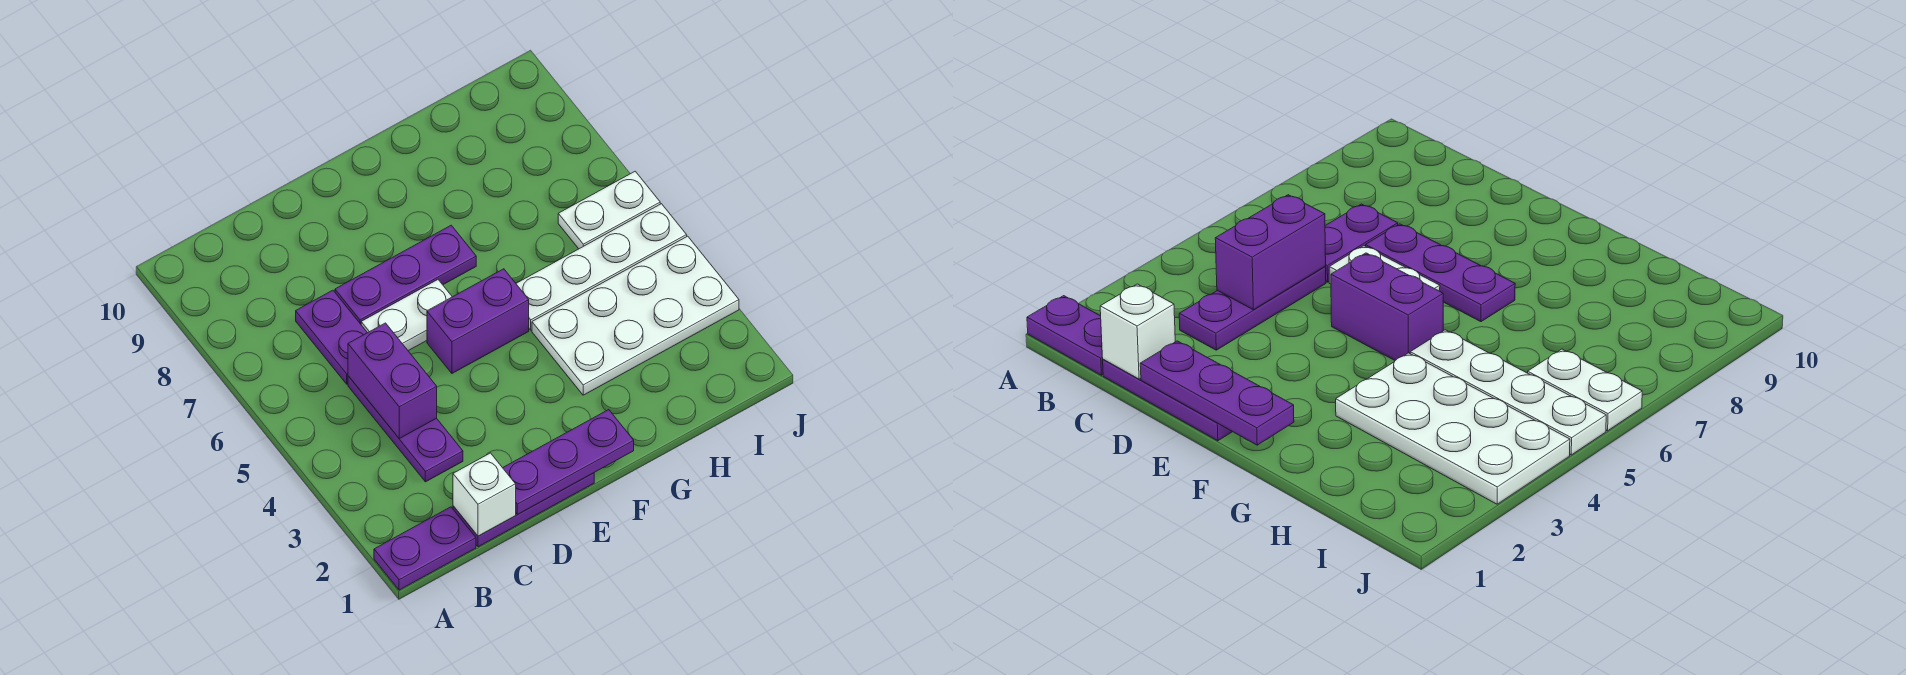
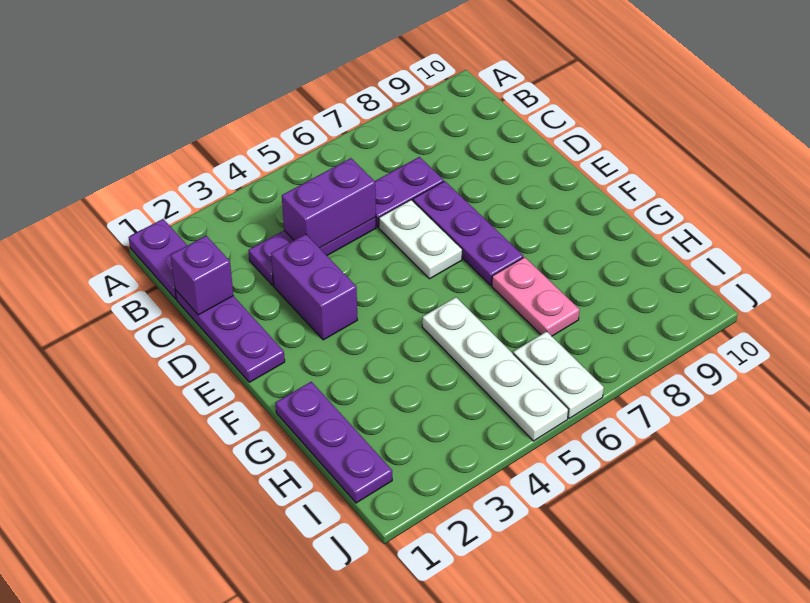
white 1x1 brick [453,453,516,536] -> purple 1x1 brick [171,236,233,315]
purple 1x3 plate [503,410,634,514] -> purple 1x3 plate moved to [276,382,392,503]
purple 1x2 brick [427,269,529,373] -> purple 1x2 brick moved to [271,234,357,340]
white 2x4 plate [532,236,739,395] -> none
none -> pink 1x2 plate [492,257,580,336]

